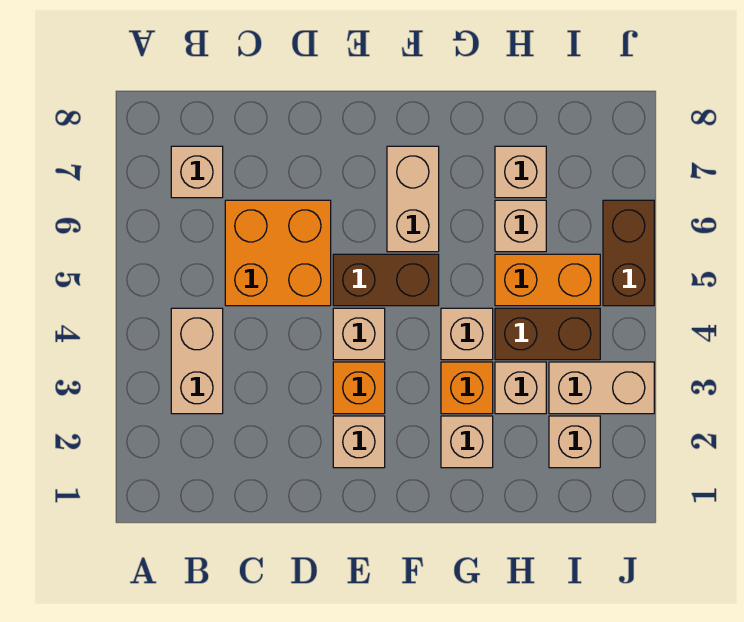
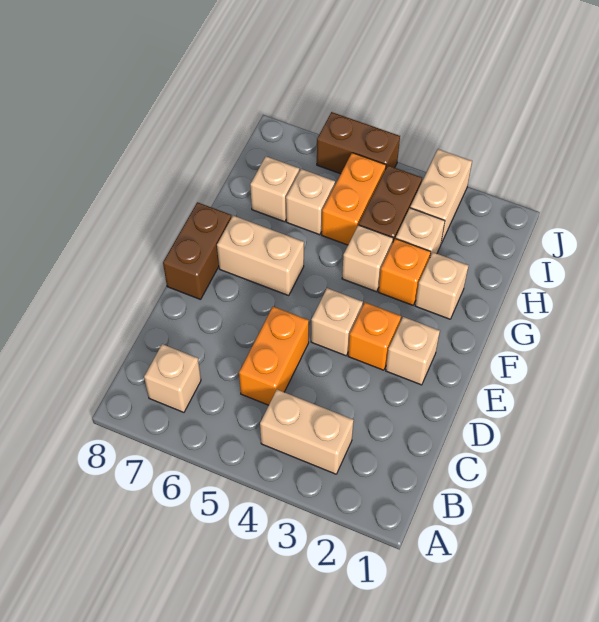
orange 2x2 brick [225,200,331,306] -> orange 1x2 brick [239,307,309,405]
brown 1x2 brick [333,254,439,306] -> brown 1x2 brick moved to [163,202,231,300]
tan 1x1 brick [549,416,600,468] -> none

